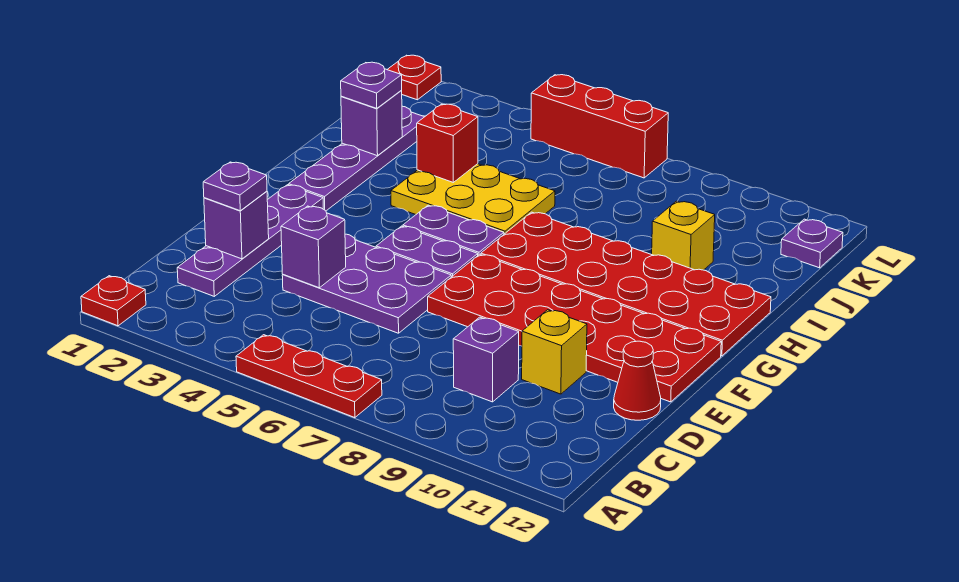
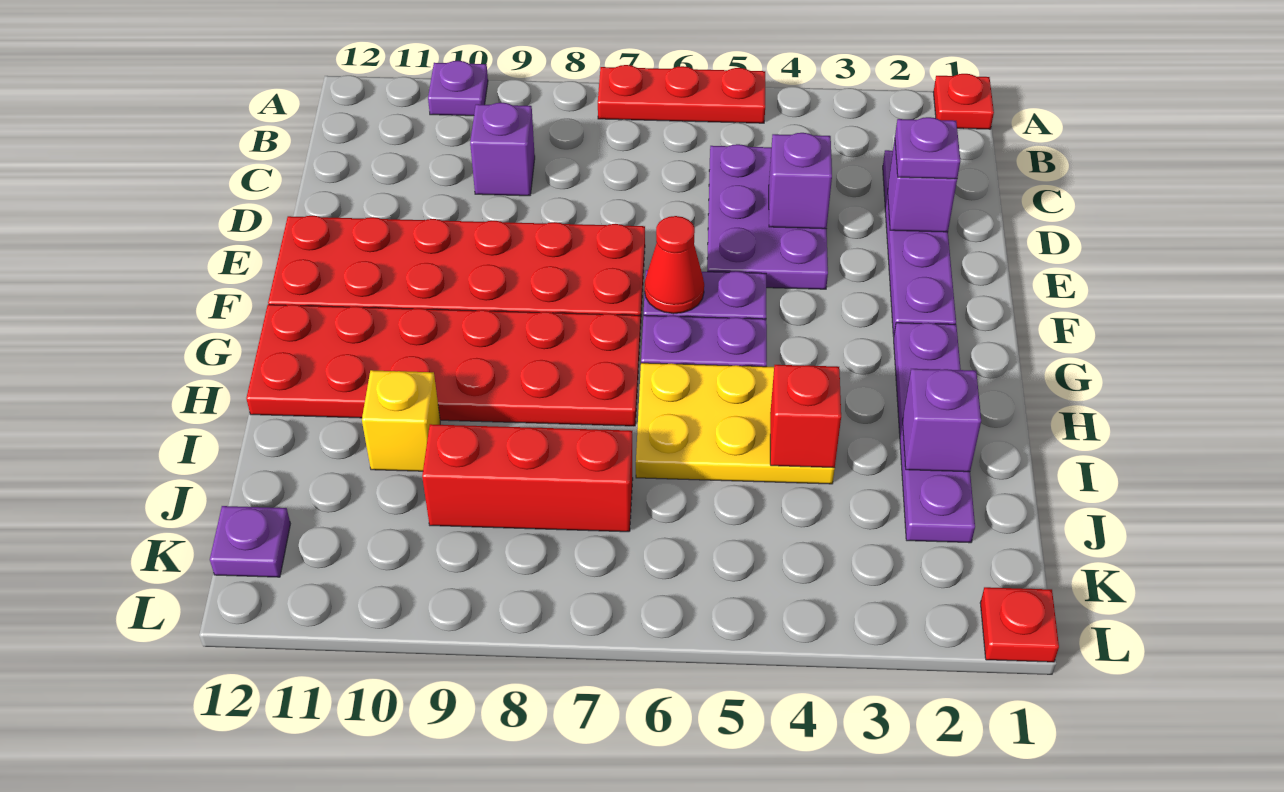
purple 2x3 plate [282,234,451,333] -> purple 2x3 plate turned to [707,144,828,289]
yellow 1x1 brick [522,310,587,394] -> none
red 1x1 cone [614,341,661,420] -> red 1x1 cone moved to [645,216,704,314]
purple 1x1 plate [341,62,402,109] -> purple 1x1 plate moved to [428,61,488,116]
red 1x3 brick [531,75,668,178] -> red 1x3 brick moved to [422,424,633,532]

